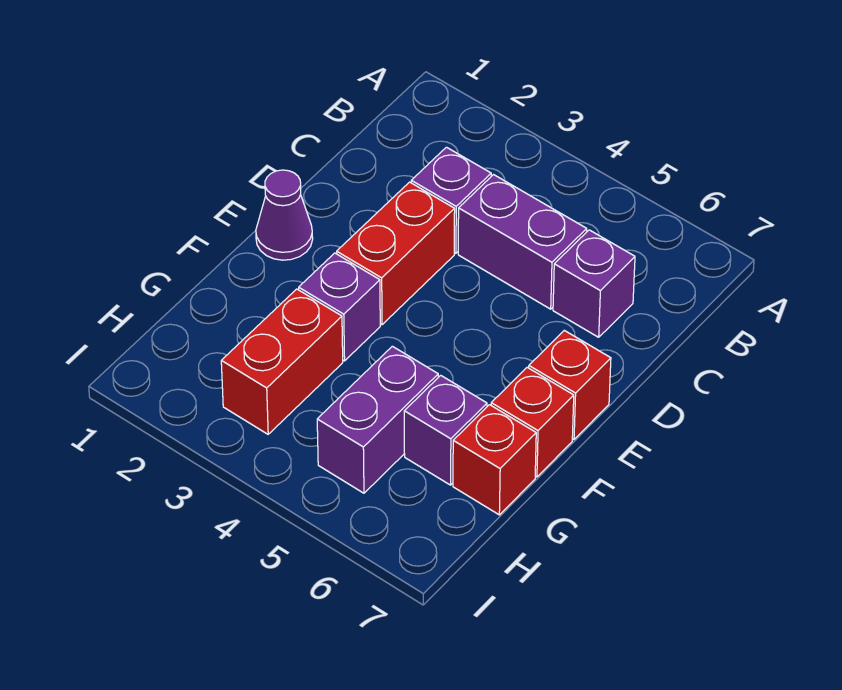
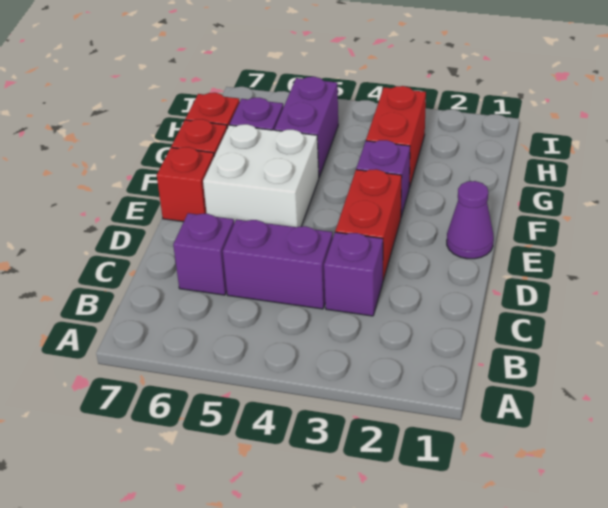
none -> white 2x2 brick [203,124,319,227]

